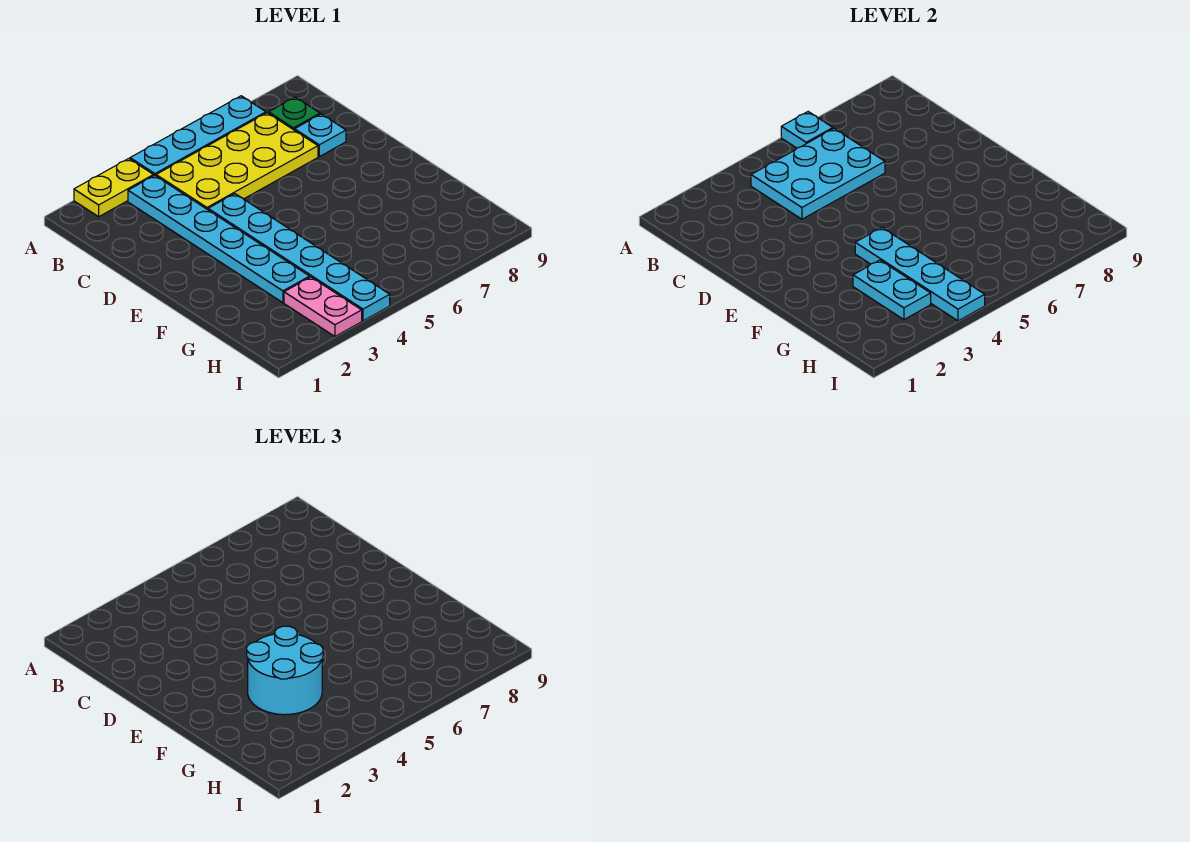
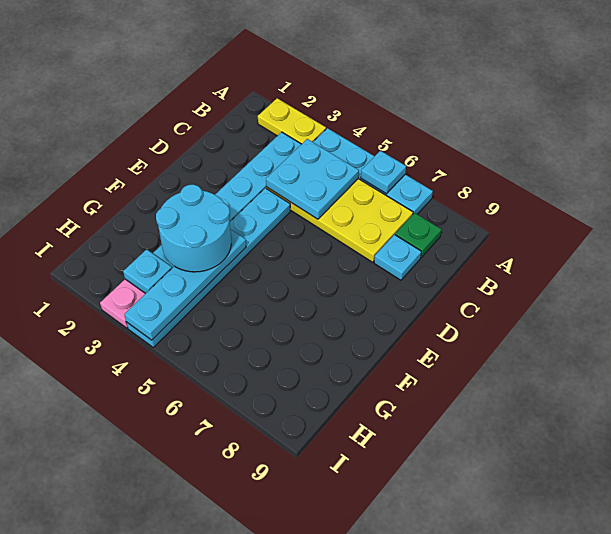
cyan 2x3 plate [751,129,885,219] -> cyan 2x2 plate [266,139,359,219]
cyan 1x2 plate [853,260,931,320] -> cyan 1x1 plate [123,249,172,294]

